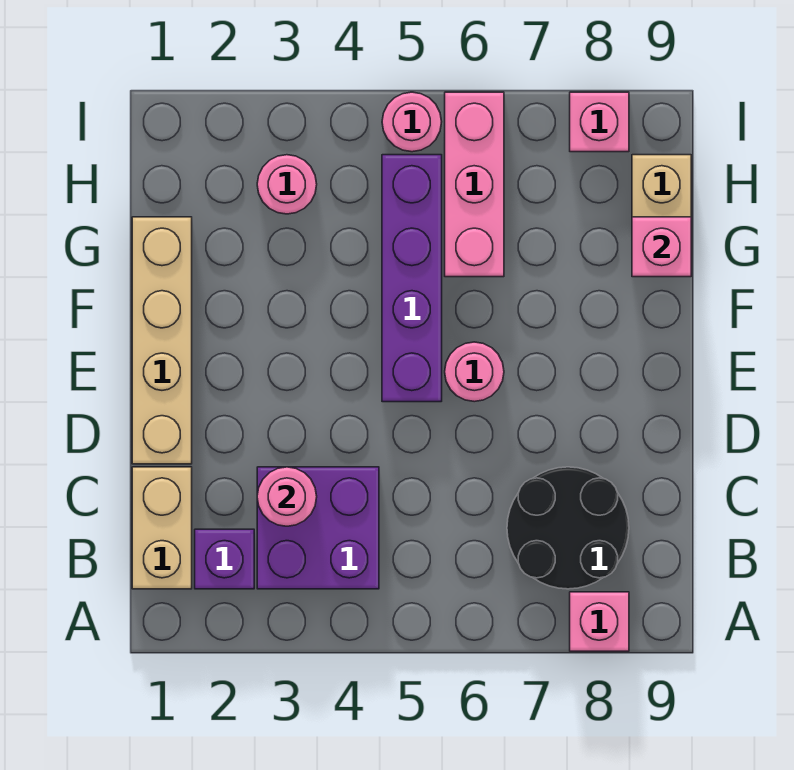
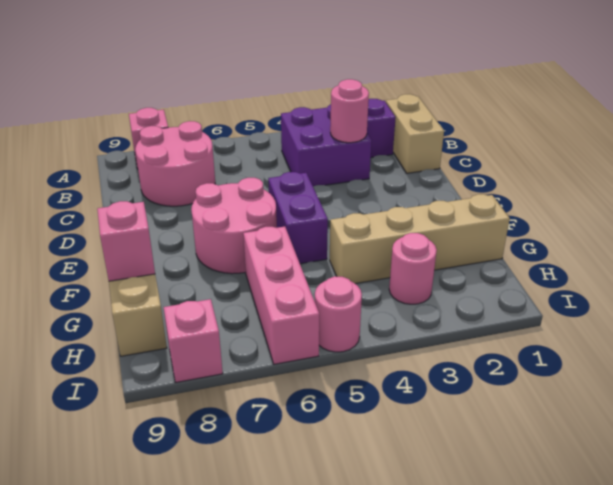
black 2x2 round brick [507,467,629,589] -> pink 2x2 round brick [135,121,215,206]
tan 1x4 brick [132,217,192,464] -> tan 1x4 brick turned to [330,194,510,284]
purple 1x4 brick [382,155,442,402] -> purple 1x2 brick [268,172,328,264]
pink 1x1 round brick [445,342,504,402] -> pink 2x2 round brick [191,178,277,274]

